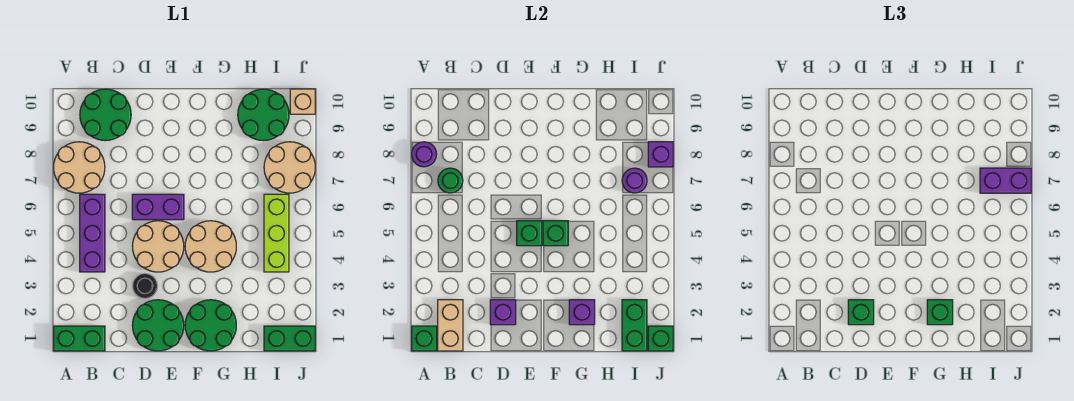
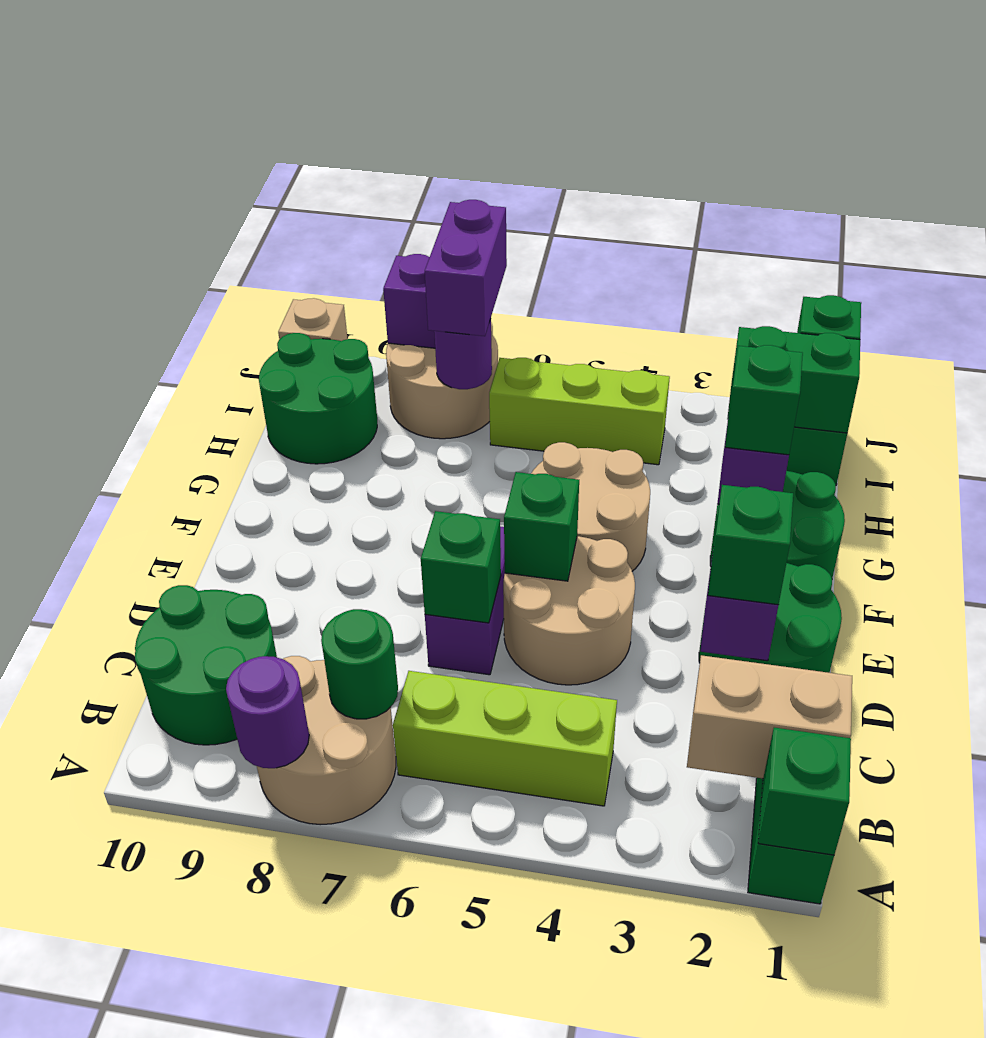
purple 1x3 brick [80,194,105,272] -> lime 1x3 brick [393,671,617,806]
black 1x1 round brick [133,273,157,298] -> none
green 1x1 brick [543,221,568,246] -> green 1x1 brick moved to [421,511,501,623]

